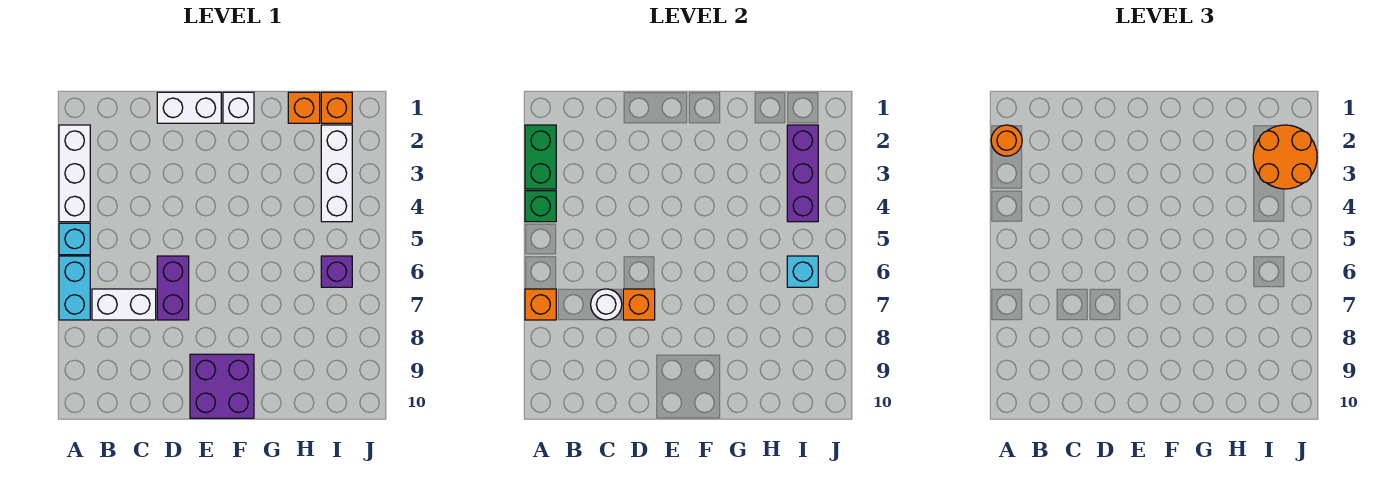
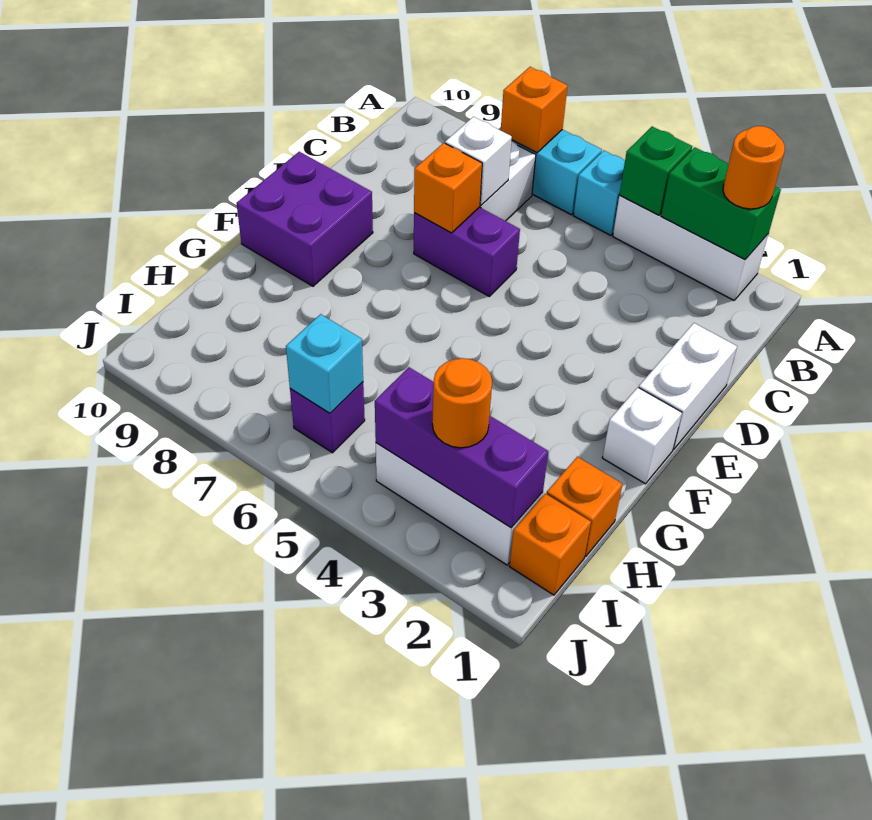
white 1x1 round brick [591,289,622,320] -> white 1x1 brick [445,117,512,205]
orange 2x2 round brick [1253,125,1317,189] -> orange 1x1 round brick [432,358,492,448]

